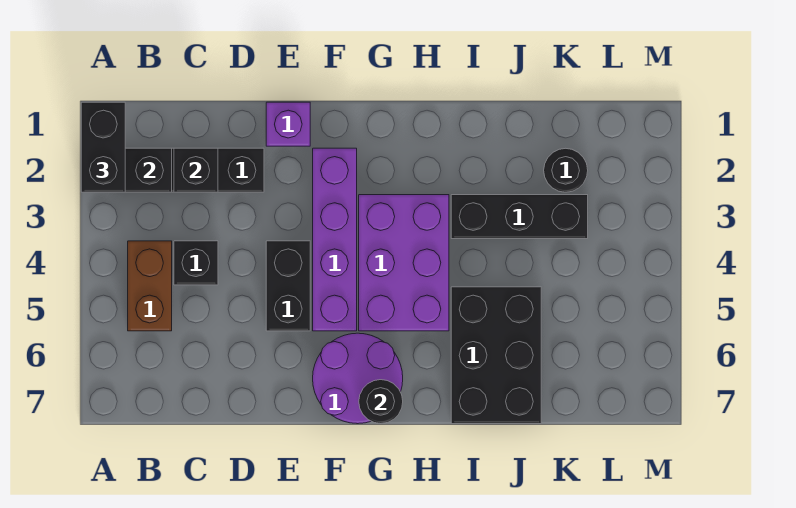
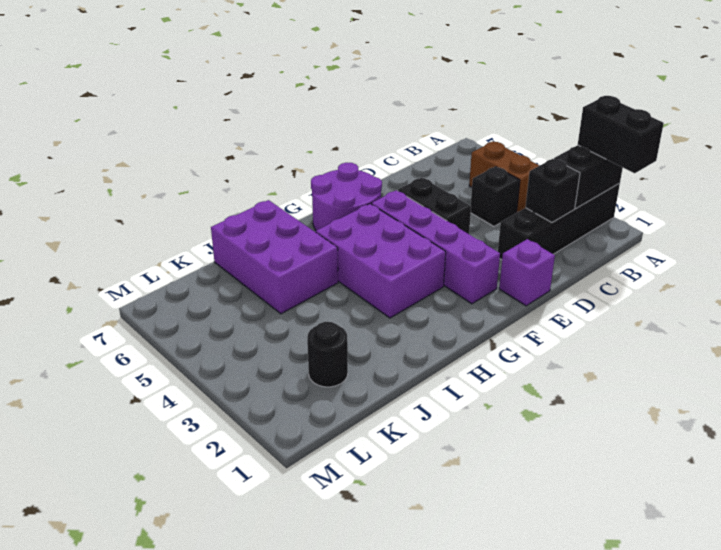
black 1x1 round brick [359,380,403,424] -> none
black 1x3 brick [451,195,588,239] -> none
black 2x3 brick [451,287,541,424] -> purple 2x3 brick [211,200,338,314]

